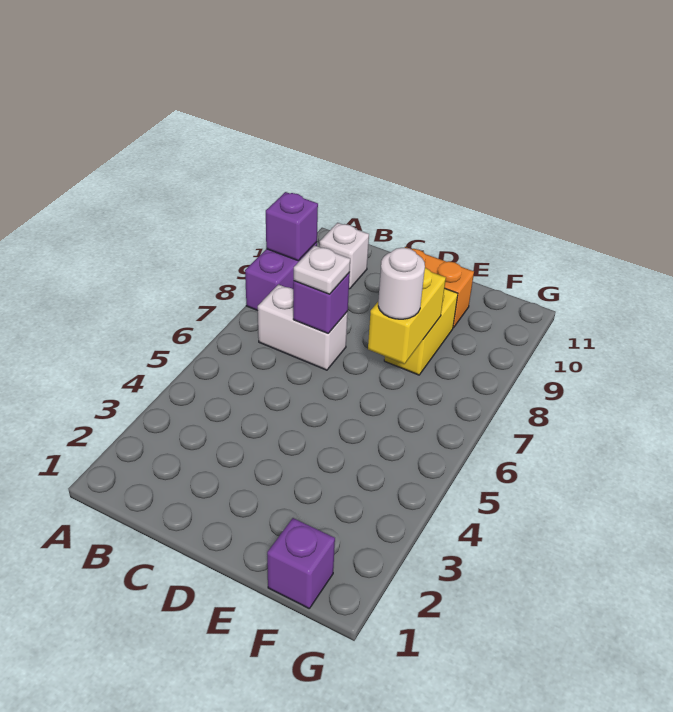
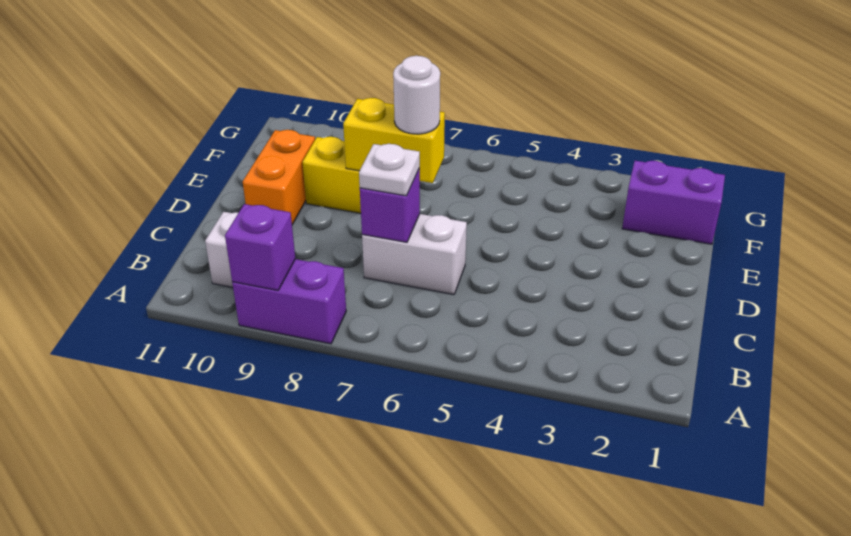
white 1x2 brick [258,284,348,370] -> white 1x2 brick turned to [362,214,467,295]
purple 1x1 brick [267,518,335,608] -> purple 1x2 brick [622,161,725,244]

